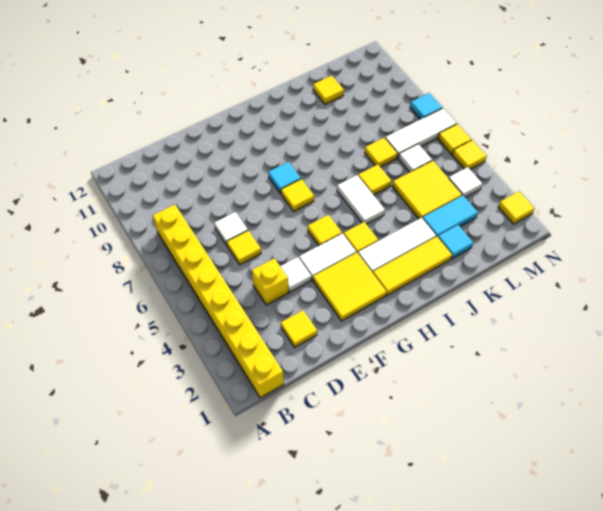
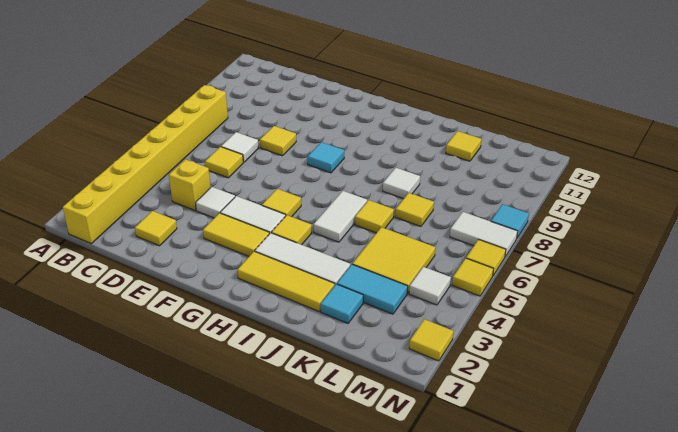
yellow 2x2 tile [313,253,386,321] -> yellow 1x2 tile [203,213,269,256]
yellow 1x1 tile [281,179,314,211] -> yellow 1x1 tile moved to [260,126,296,156]
white 1x1 tile [399,144,432,172] -> white 1x1 tile moved to [383,168,420,199]
white 1x3 tile [385,108,457,158] -> white 1x2 tile [450,212,518,256]

